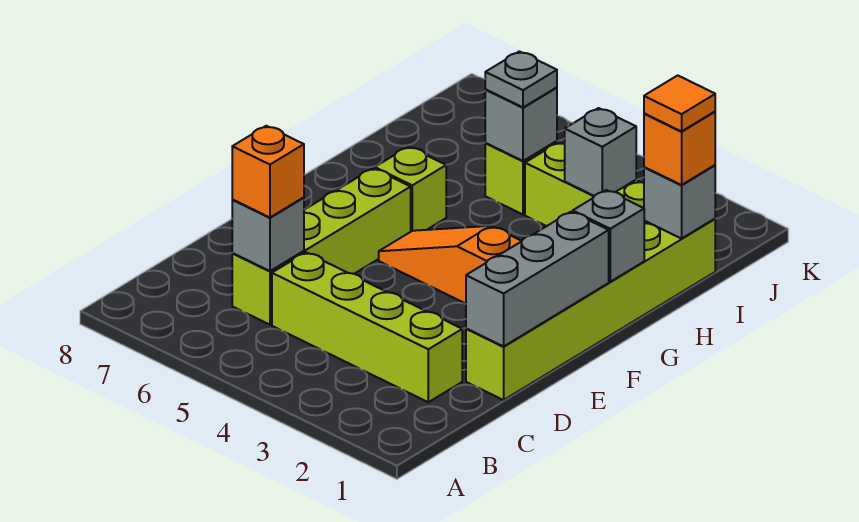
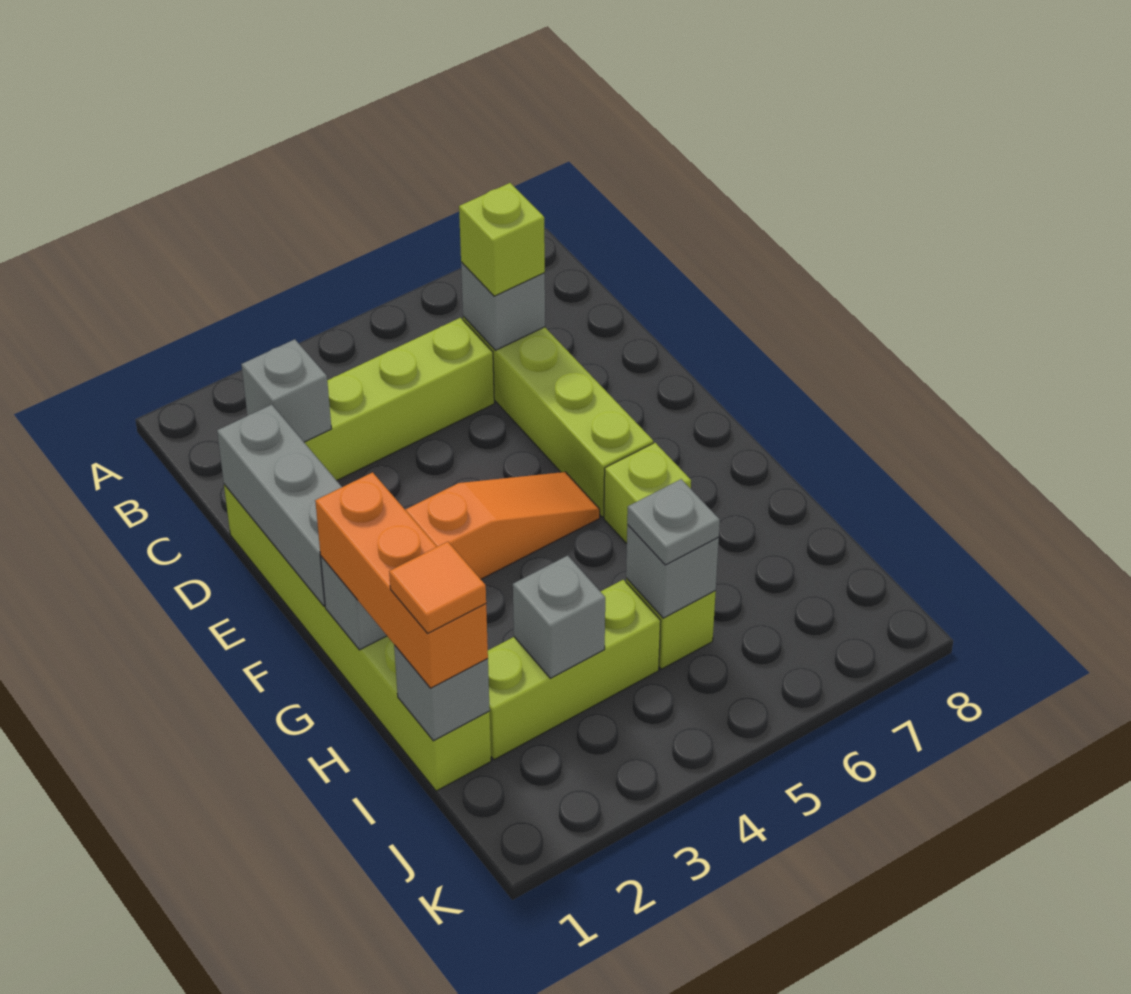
none -> grey 1x1 brick [241,339,331,442]
orange 1x1 brick [232,126,304,217] -> lime 1x1 brick [459,183,545,296]
orange 1x1 brick [644,112,715,185] -> orange 1x3 brick [315,472,488,688]

